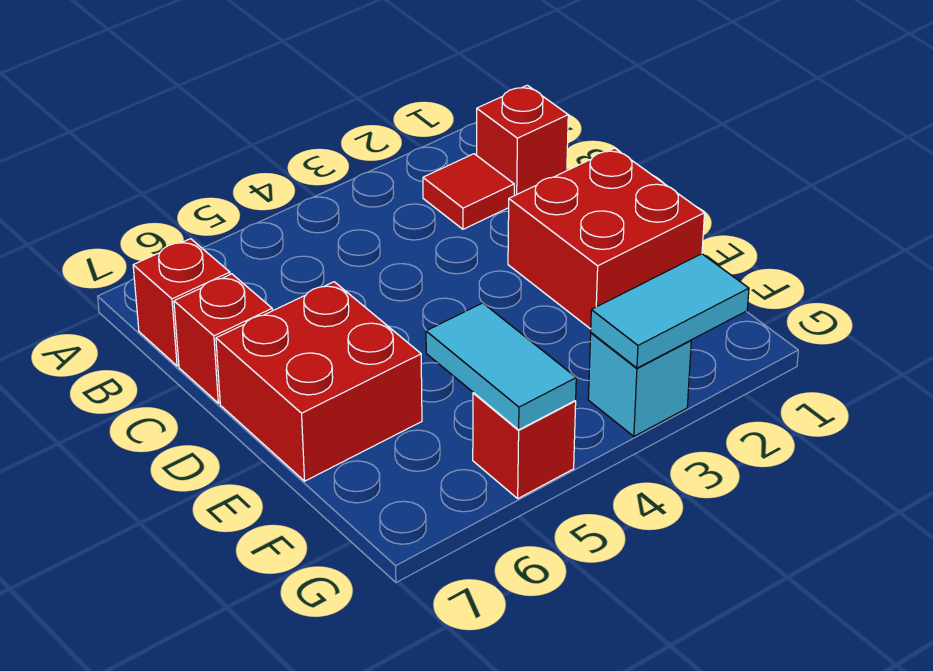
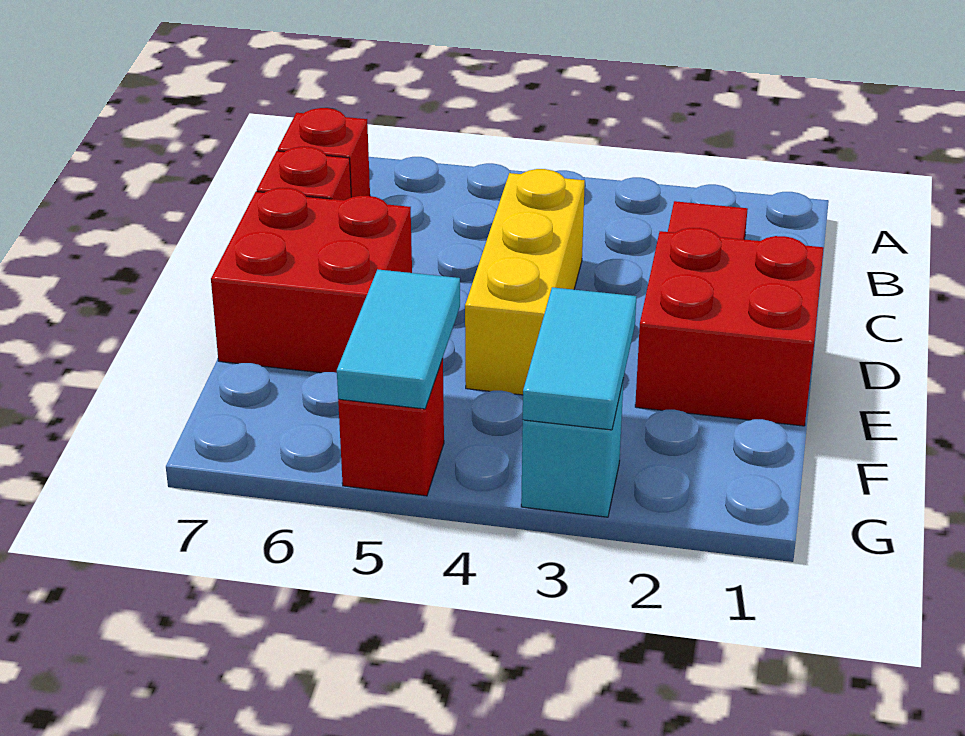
red 1x1 brick [477,85,568,196] -> none
none -> yellow 1x3 brick [465,169,585,395]
cyan 1x2 tile [591,254,749,368] -> cyan 1x2 tile turned to [523,287,636,430]

